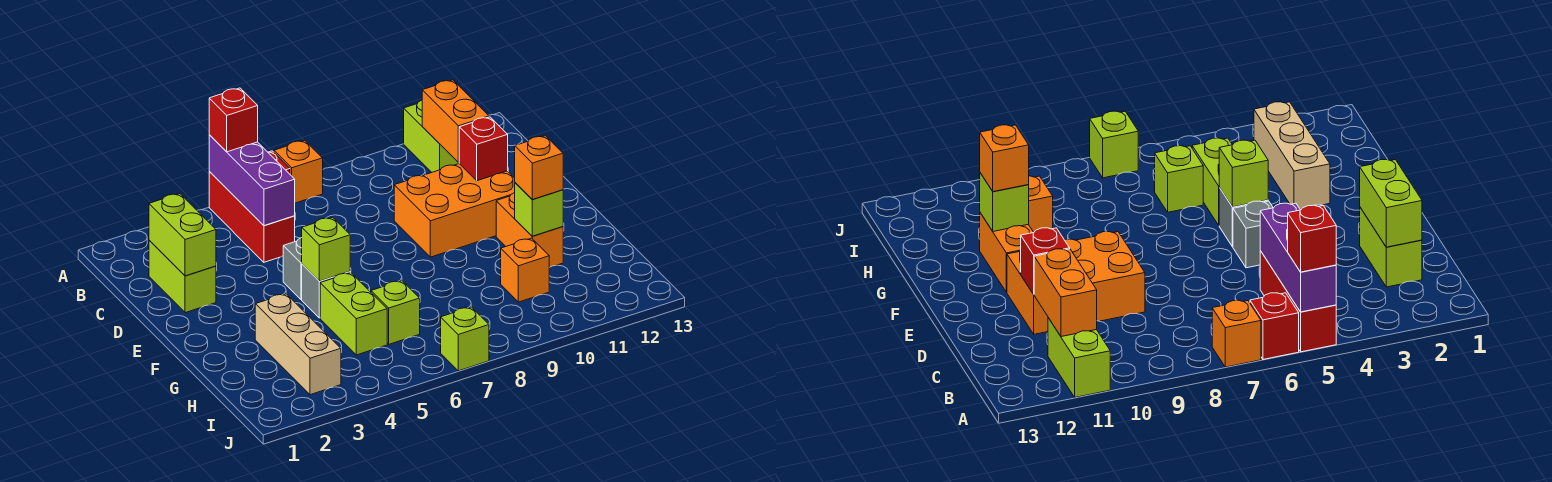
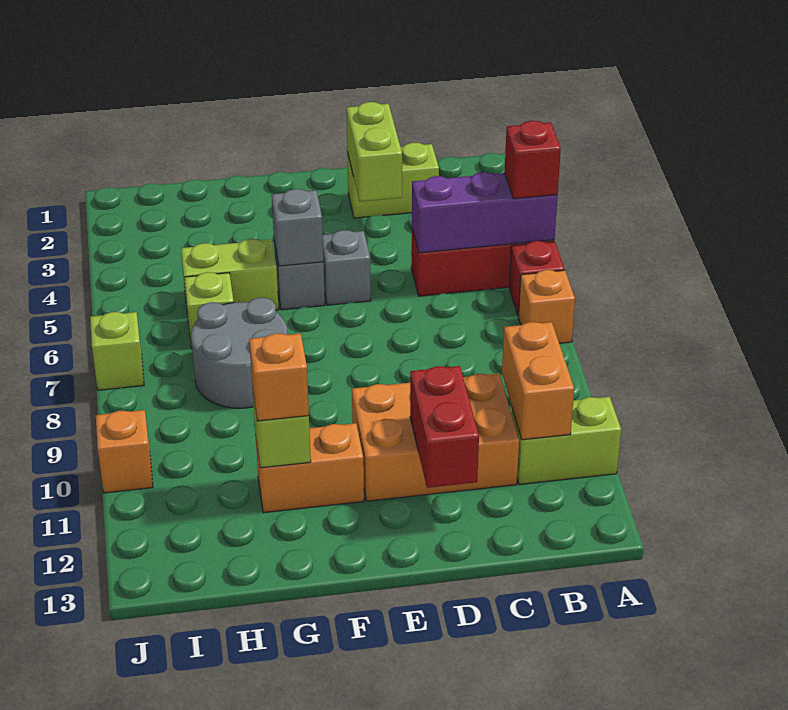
orange 1x2 brick [422,80,489,162] -> orange 1x2 brick turned to [502,322,574,440]
lime 1x2 brick [149,194,216,276] -> lime 1x2 brick turned to [347,102,402,202]
orange 2x3 brick [394,164,515,257] -> orange 2x3 brick turned to [352,373,519,501]
red 1x1 brick [459,117,508,181] -> red 1x2 brick [410,366,479,488]
lime 1x1 brick [302,217,350,281] -> grey 1x1 brick [272,189,323,266]
tan 1x3 brick [255,294,341,395] -> none
none -> grey 2x2 round brick [191,298,288,408]
orange 1x1 brick [501,238,549,302] -> orange 1x1 brick moved to [96,410,153,493]

